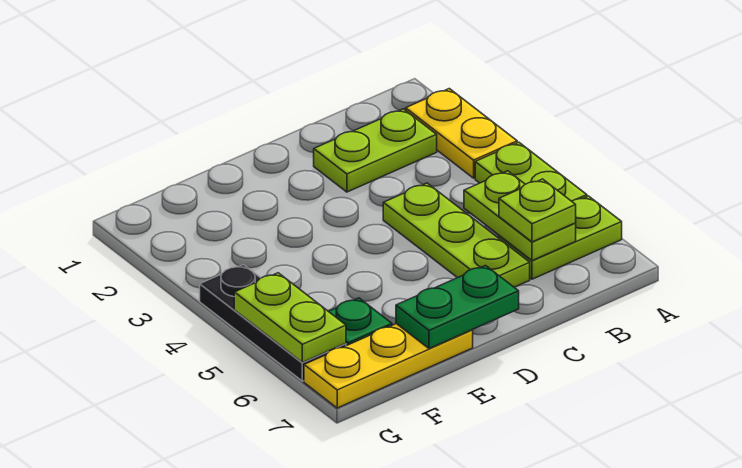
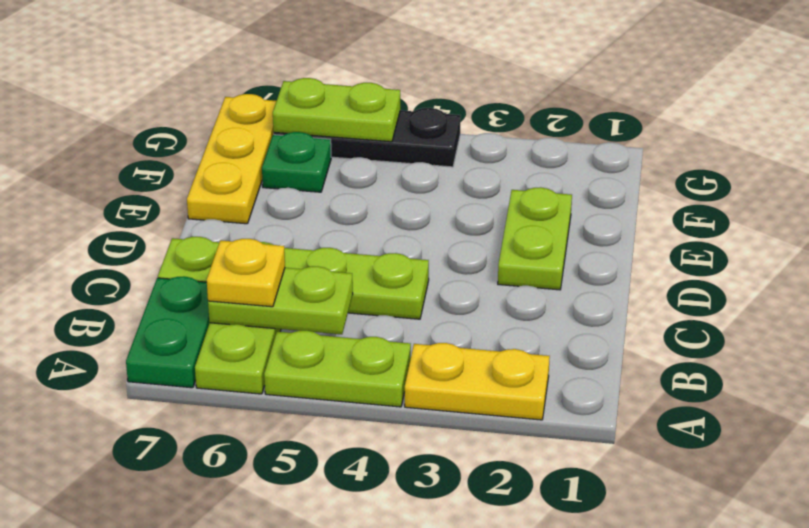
lime 1x2 plate [314,109,437,192] -> lime 1x2 plate moved to [498,187,572,290]
lime 1x1 plate [499,179,576,242] -> yellow 1x1 plate [207,239,285,307]
lime 1x3 plate [383,183,530,287] -> lime 1x4 plate [158,237,429,319]
green 1x2 plate [396,265,519,349] -> green 1x2 plate moved to [126,276,209,388]

